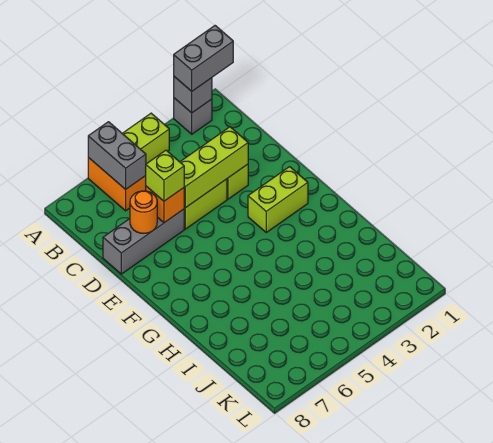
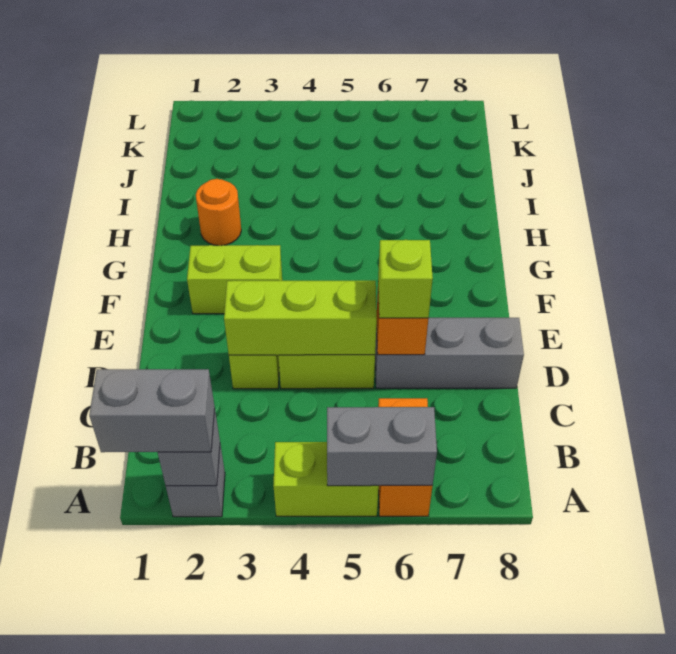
grey 1x2 brick [88,122,146,189] -> grey 1x2 brick turned to [327,407,437,486]
orange 1x1 round brick [130,191,157,233] -> orange 1x1 round brick moved to [196,179,241,246]

